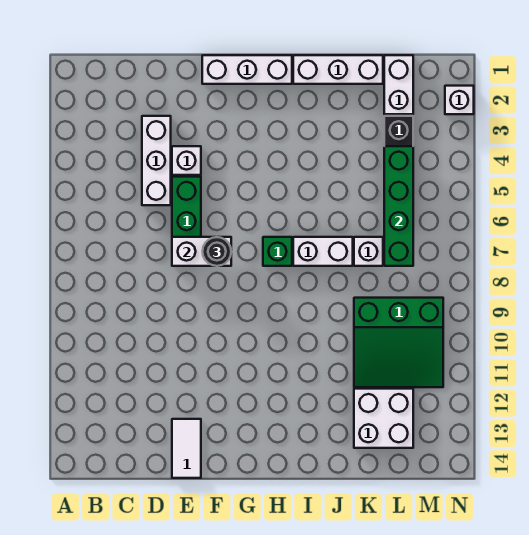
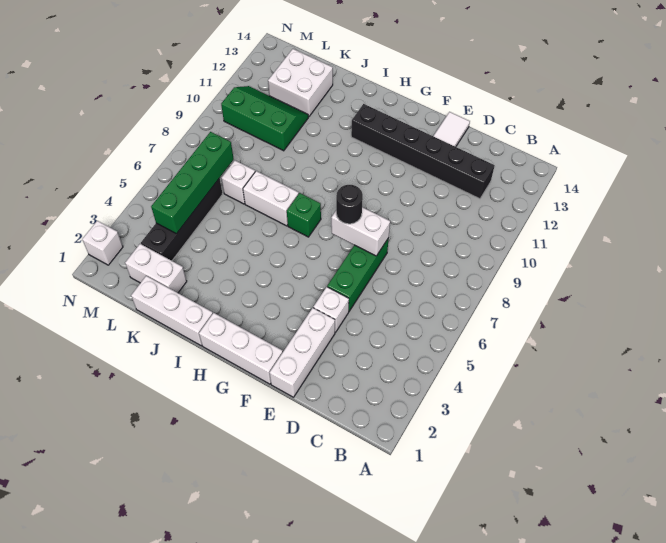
none -> black 1x6 brick [351,104,495,199]
white 1x3 brick [142,116,171,205] -> white 1x3 brick moved to [270,308,335,397]
green 3x3 slope [354,298,443,387] -> green 2x3 slope [221,86,308,151]
white 1x2 brick [384,55,413,114] -> white 1x2 brick turned to [125,244,187,293]

